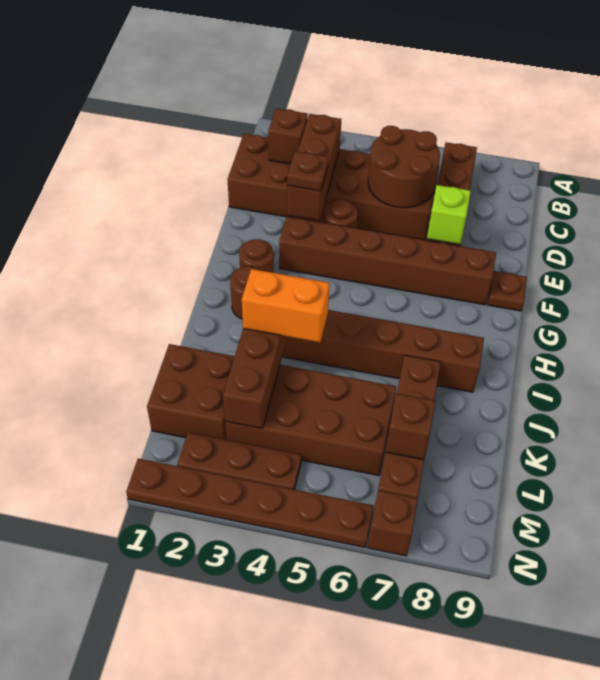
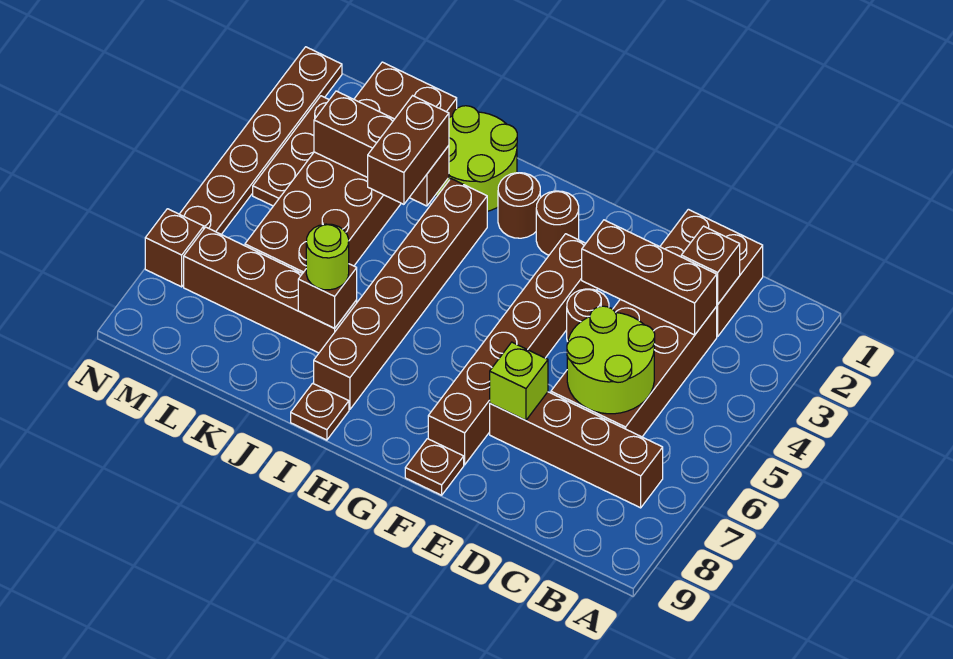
brown 2x2 round brick [368,126,440,208] -> lime 2x2 round brick [567,306,655,414]
brown 1x1 plate [287,151,328,191] -> brown 1x1 plate moved to [291,383,349,440]
none -> lime 2x2 round brick [436,106,517,211]
orange 1x2 brick [242,269,330,342] -> brown 1x2 brick [368,96,449,204]
none -> lime 1x1 round brick [306,224,349,290]
brown 1x1 brick [385,393,435,460] -> brown 1x1 brick moved to [298,264,357,328]

